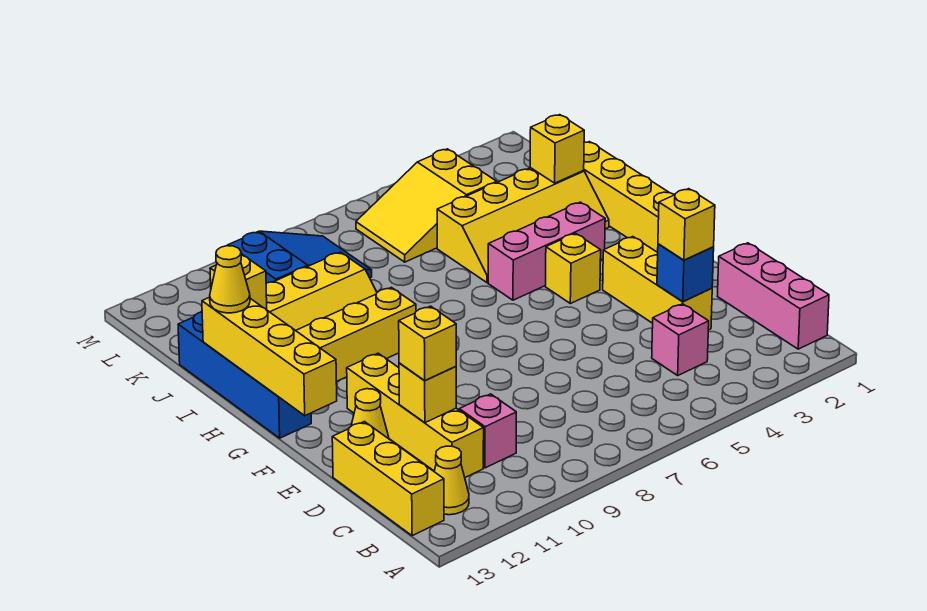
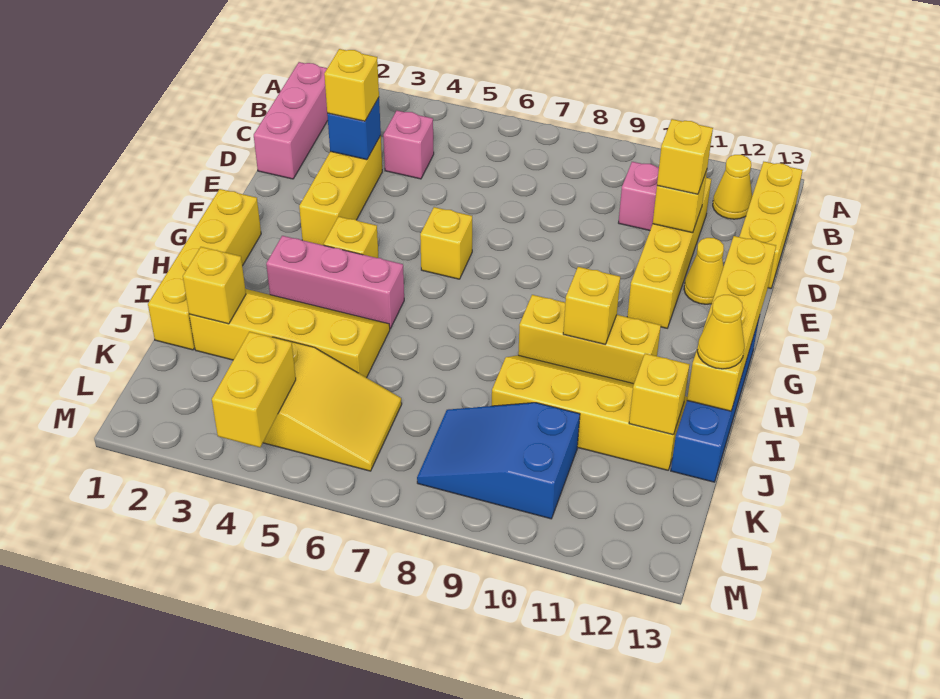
none -> yellow 1x1 brick [420,207,472,279]
none -> yellow 1x1 brick [563,267,620,344]
none -> yellow 1x2 brick [212,332,296,447]

